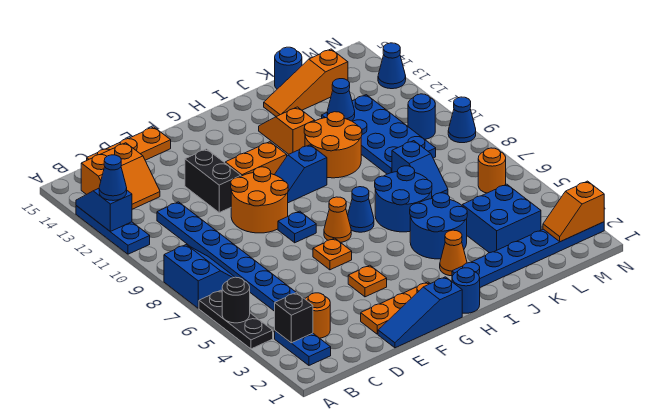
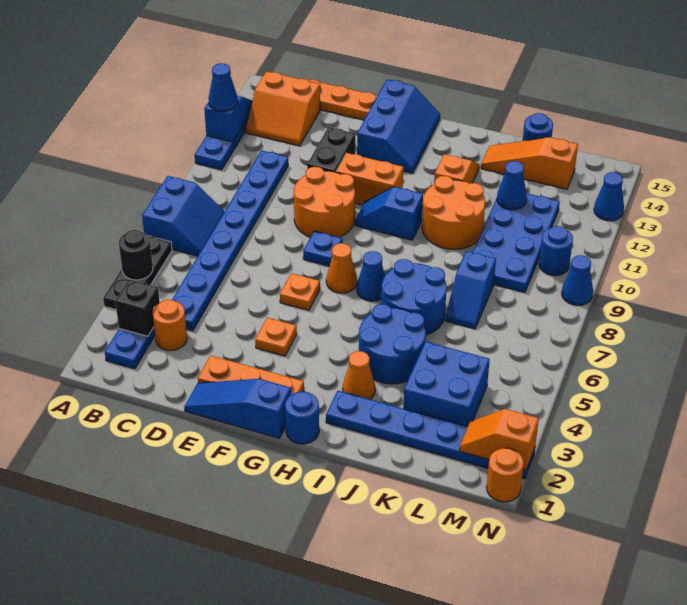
none -> blue 2x3 slope [357,79,440,173]
orange 1x1 round brick [478,148,506,193] -> orange 1x1 round brick moved to [486,448,524,502]

